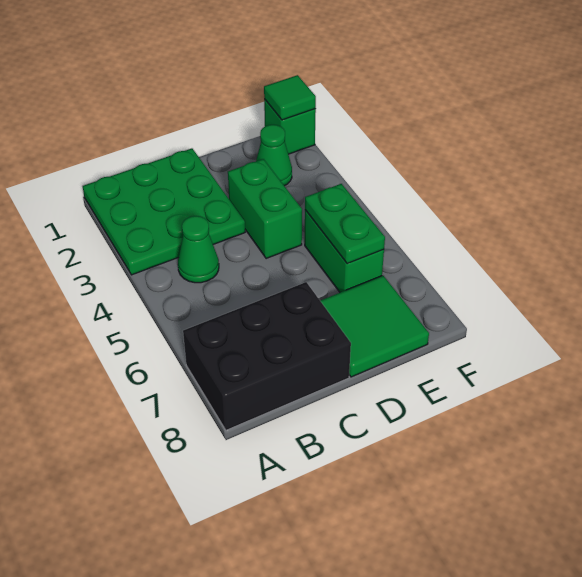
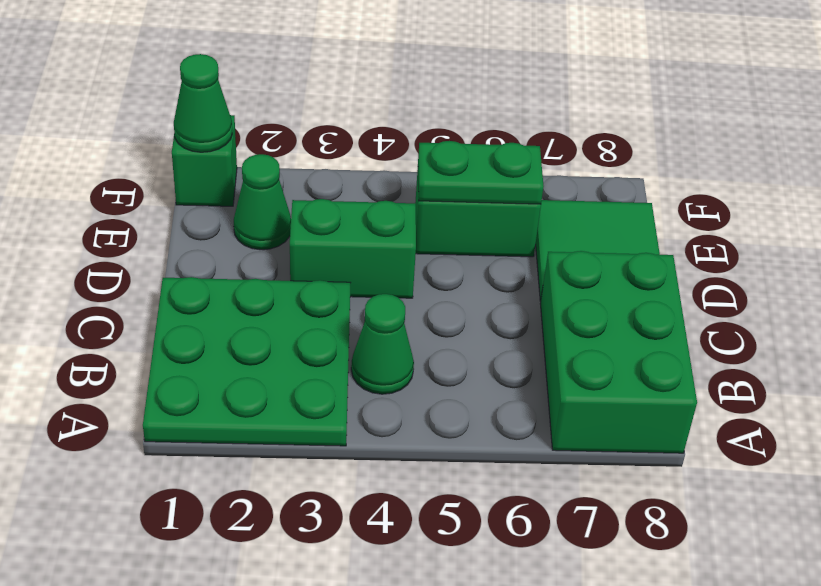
black 2x3 brick [183,282,351,430] -> green 2x3 brick [540,251,697,453]
green 1x1 tile [264,75,316,120] -> green 1x1 cone [174,54,232,152]

